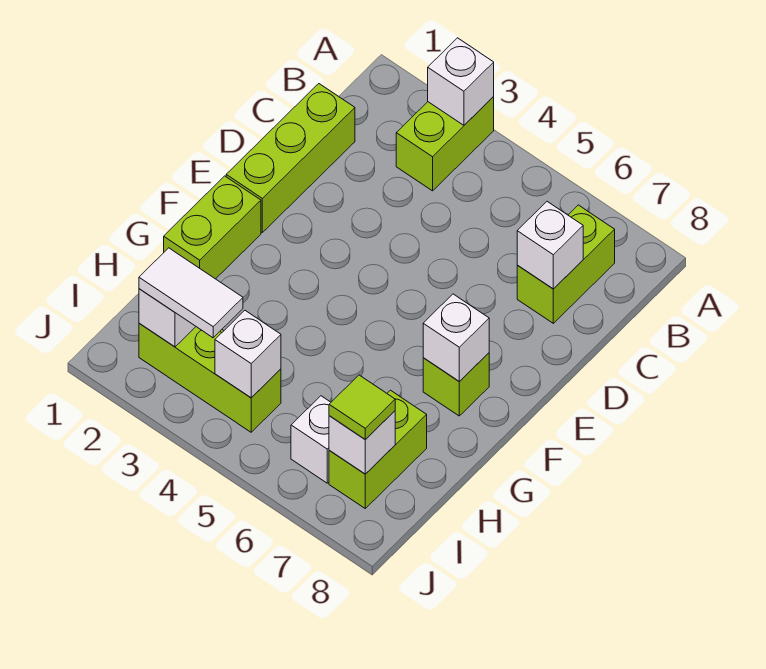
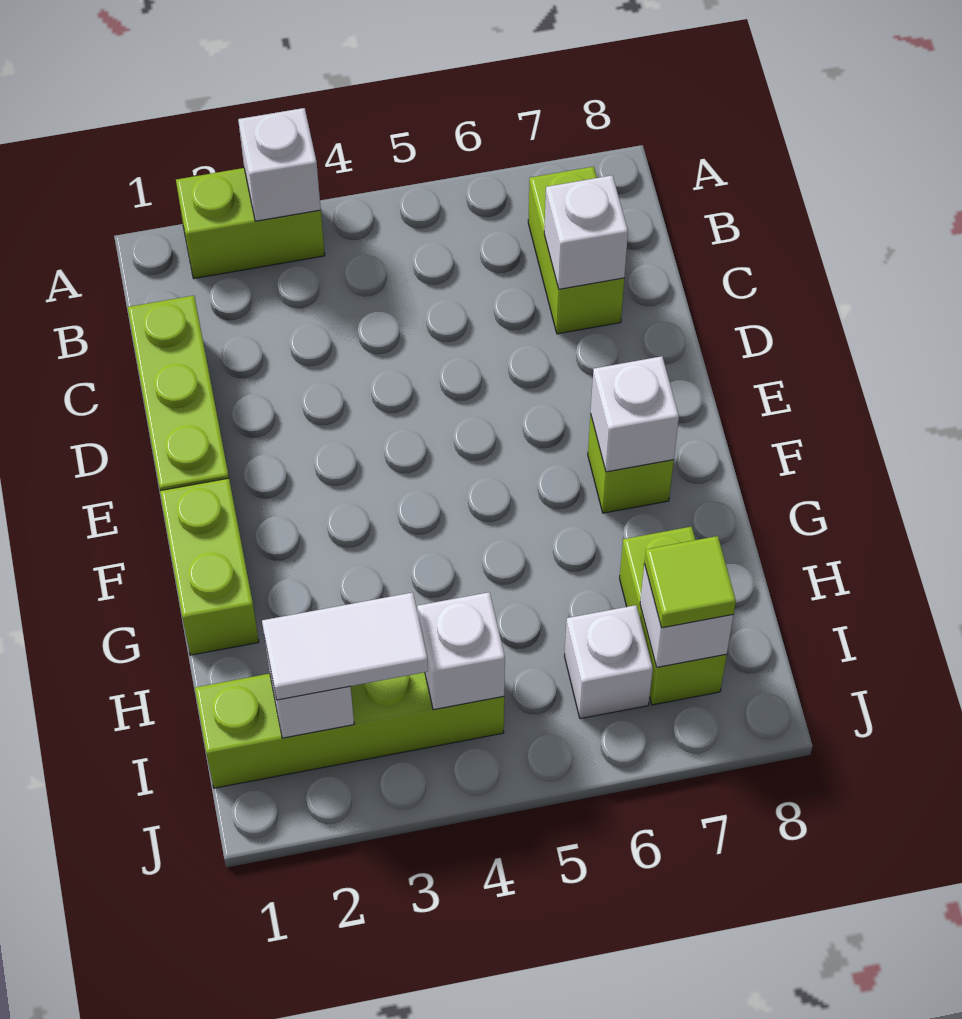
lime 1x2 brick [396,96,494,191] -> lime 1x2 brick turned to [176,168,325,278]
lime 1x3 brick [139,323,281,432] -> lime 1x4 brick [195,672,504,788]

